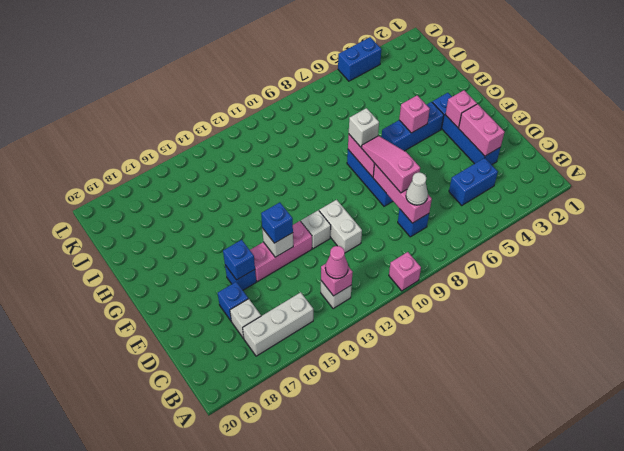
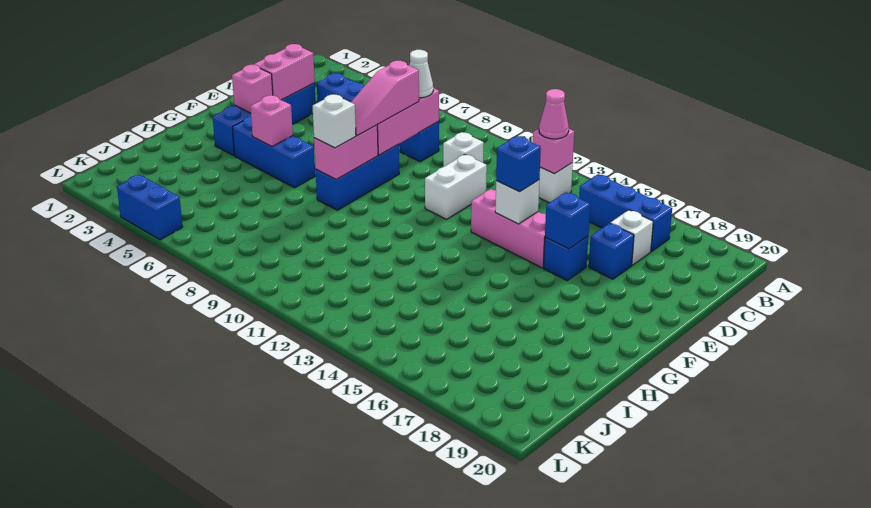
pink 1x1 brick [389,252,421,291] -> none
white 1x3 brick [243,292,313,356] -> blue 1x3 brick [579,174,672,252]
white 1x1 brick [301,210,331,249] -> white 1x1 brick moved to [443,132,484,167]

